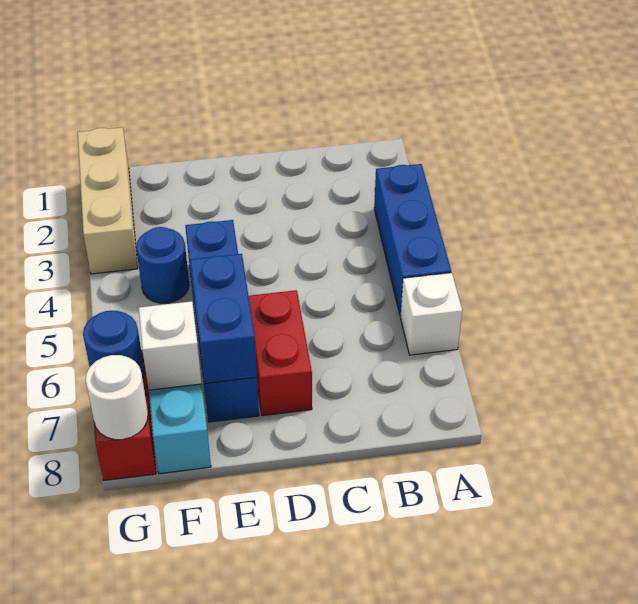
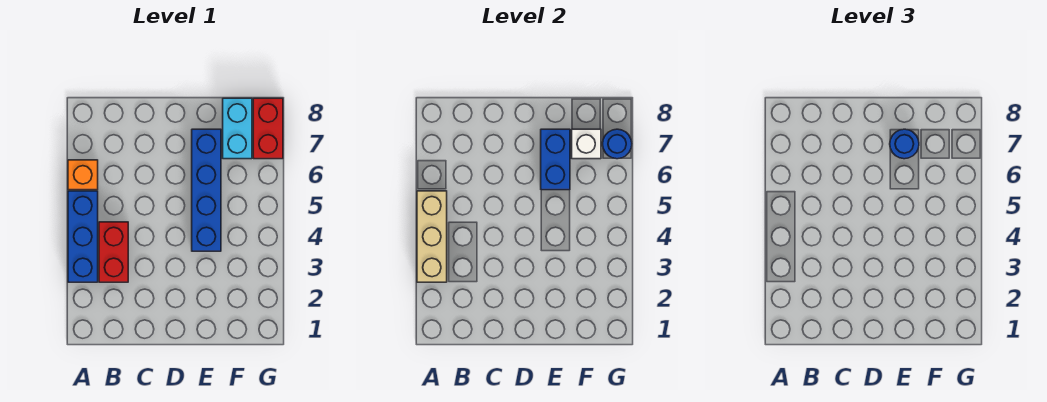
white 1x1 brick [400,273,462,355] -> orange 1x1 brick [68,160,98,190]
red 1x2 brick [249,290,312,416] -> red 1x2 brick moved to [99,222,128,282]
blue 1x1 round brick [136,227,189,303] -> blue 1x1 round brick moved to [890,129,919,159]
tan 1x3 brick [78,127,138,274] -> tan 1x3 brick moved to [417,191,447,282]
white 1x1 round brick [85,355,148,440] -> none

